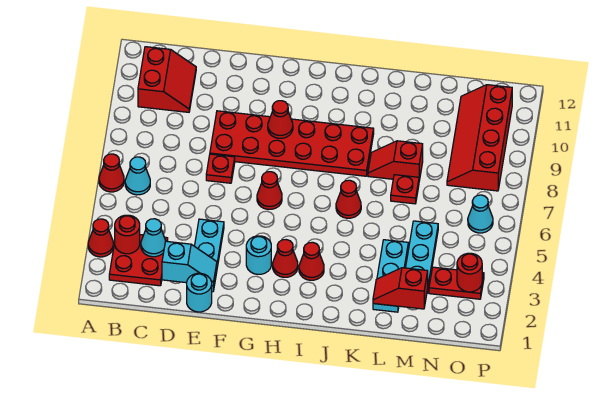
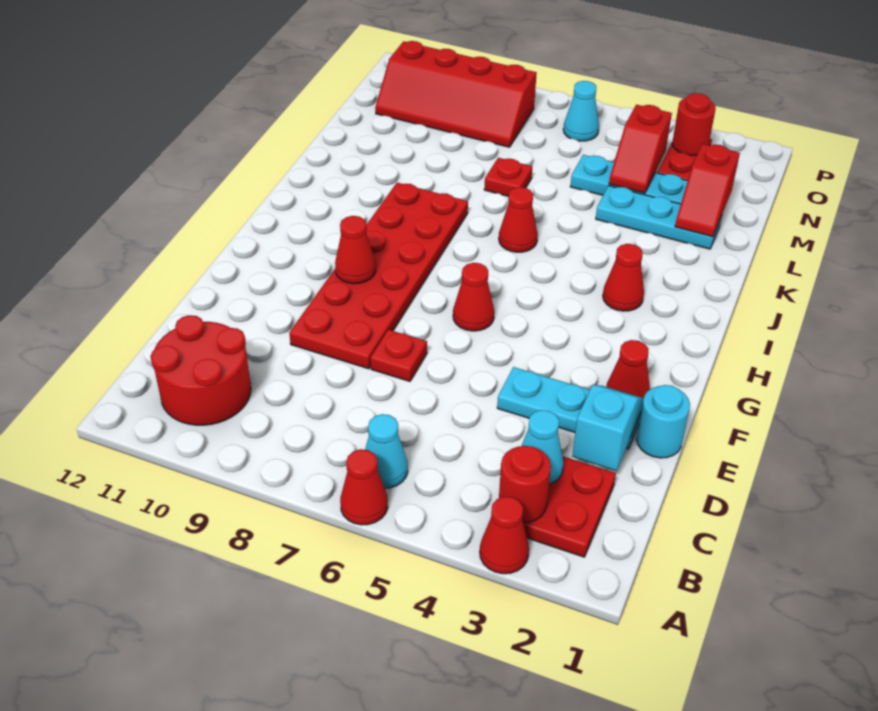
red 2x2 slope [138,47,196,112] -> red 2x2 round brick [150,315,251,425]
cyan 1x1 round brick [246,236,271,274] -> none
red 1x1 cone [273,240,298,277] -> red 1x1 cone moved to [606,340,650,398]
red 1x2 slope [368,141,423,181] -> red 1x2 slope moved to [609,105,672,193]

